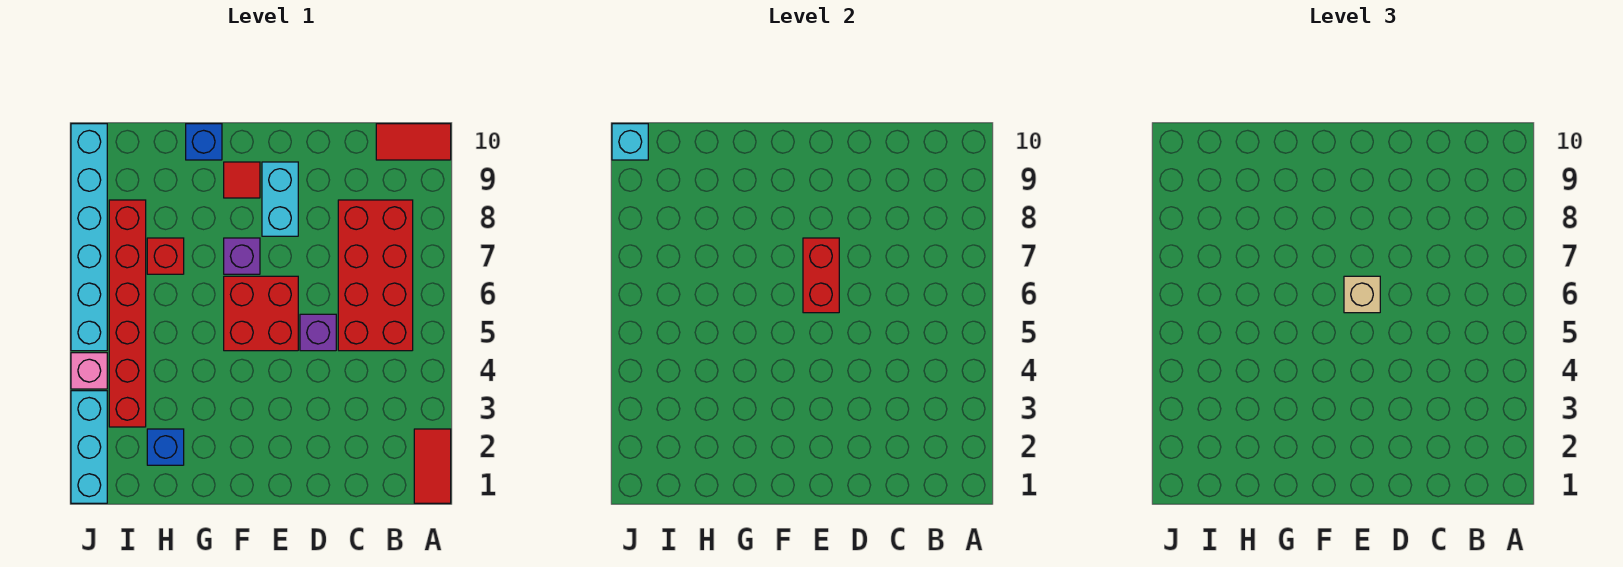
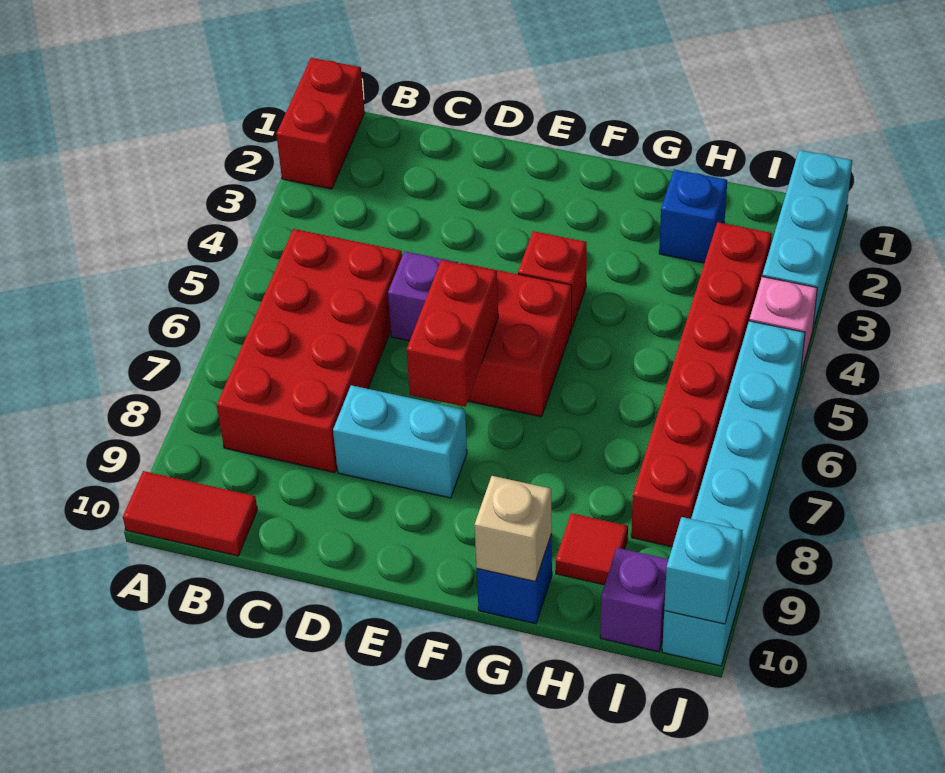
red 1x2 tile [414,429,451,503] -> red 1x2 brick [276,58,365,189]
tan 1x1 brick [1344,276,1380,313] -> tan 1x1 brick moved to [475,476,552,582]
cyan 1x2 brick [262,162,298,236] -> cyan 1x2 brick turned to [333,385,467,498]
purple 1x1 brick [224,238,260,274] -> purple 1x1 brick moved to [600,548,669,652]
red 1x1 tile [224,162,260,198] -> red 1x1 tile moved to [556,513,628,585]
red 1x1 brick [147,238,184,274] -> red 1x1 brick moved to [518,231,587,327]

